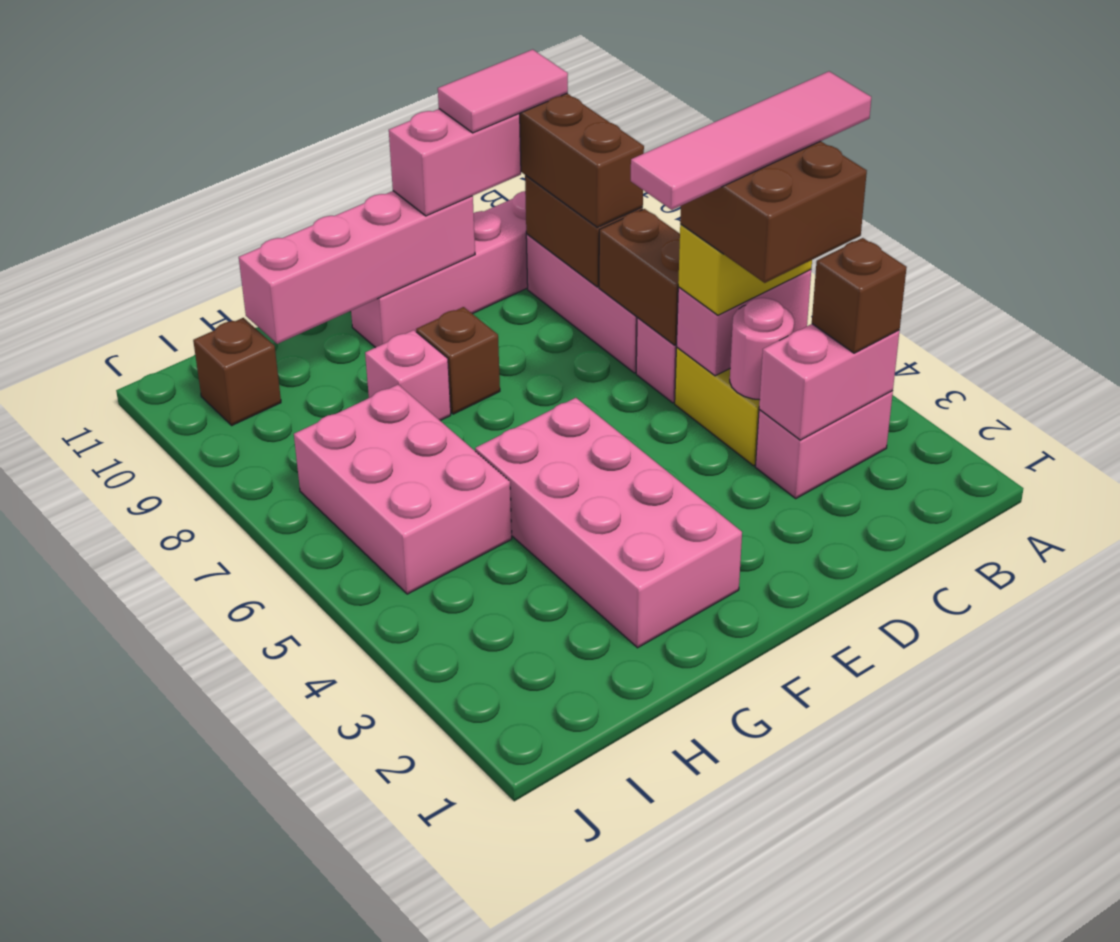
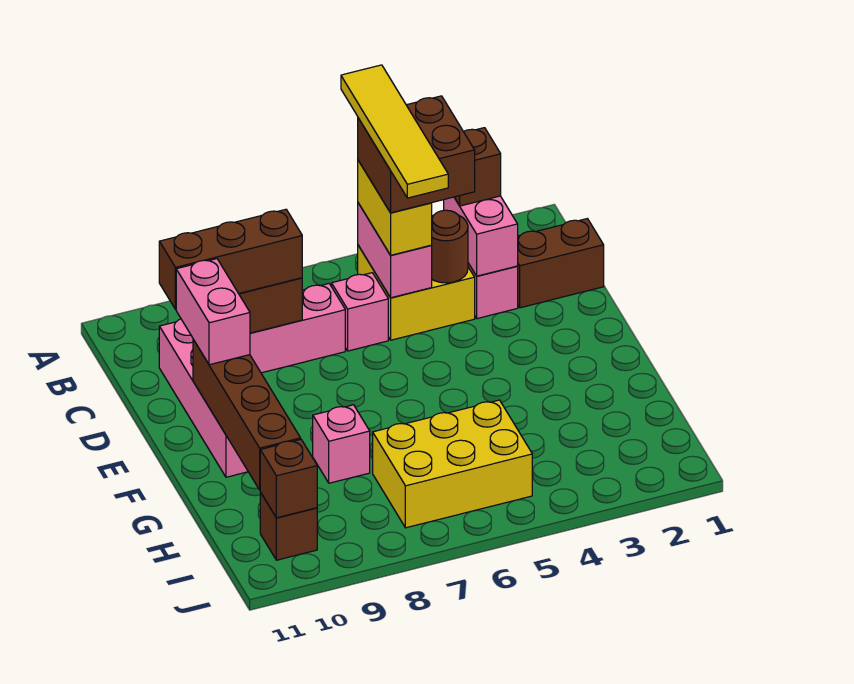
pink 1x4 tile [631,71,871,210] -> yellow 1x4 tile [341,65,448,198]
pink 1x1 round brick [730,298,794,400] -> brown 1x1 round brick [431,210,468,283]
brown 1x2 brick [599,209,680,345] -> brown 1x2 brick moved to [517,219,604,308]
pink 1x2 tile [438,49,568,133] -> none
pink 1x4 brick [239,191,475,344] -> brown 1x4 brick [193,339,301,490]
pink 2x4 brick [475,398,742,648] -> none
brown 1x1 brick [416,307,500,414] -> brown 1x1 brick moved to [260,439,317,518]
pink 2x3 brick [294,385,512,594] -> yellow 2x3 brick [373,400,532,528]

